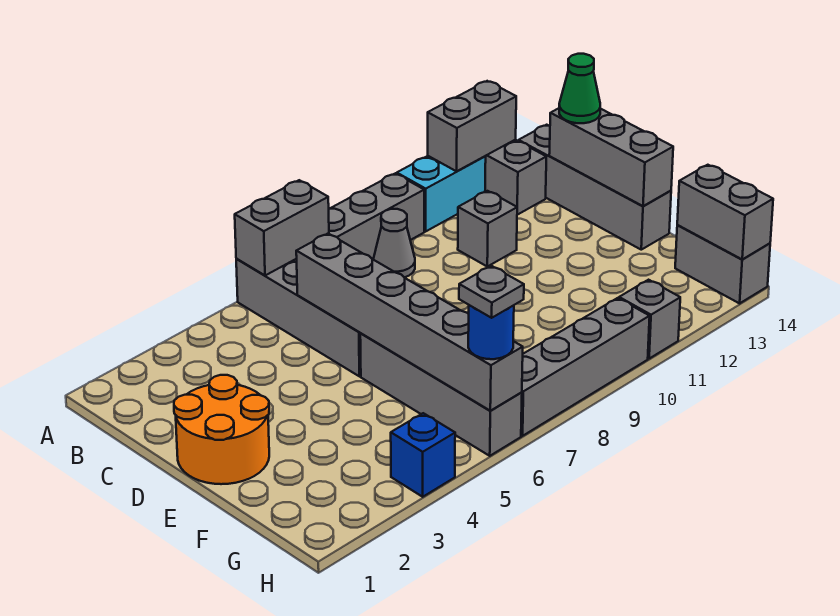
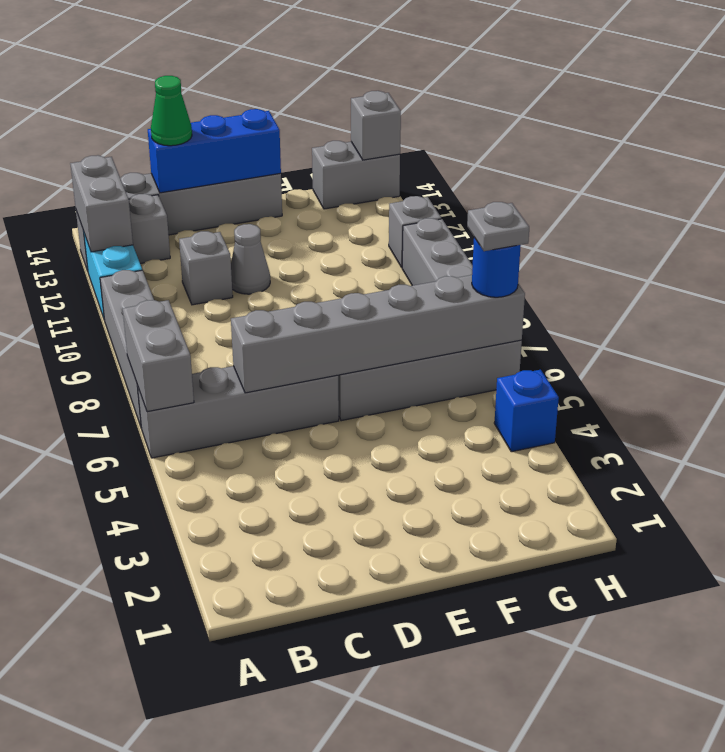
grey 1x1 cone [374,209,415,278] -> grey 1x1 cone moved to [231,224,270,294]
grey 1x3 brick [549,108,673,206] -> blue 1x3 brick [148,109,281,193]
orange 2x2 round brick [174,375,269,484] -> none
grey 1x2 brick [677,165,773,260] -> grey 1x1 brick [351,91,401,160]

